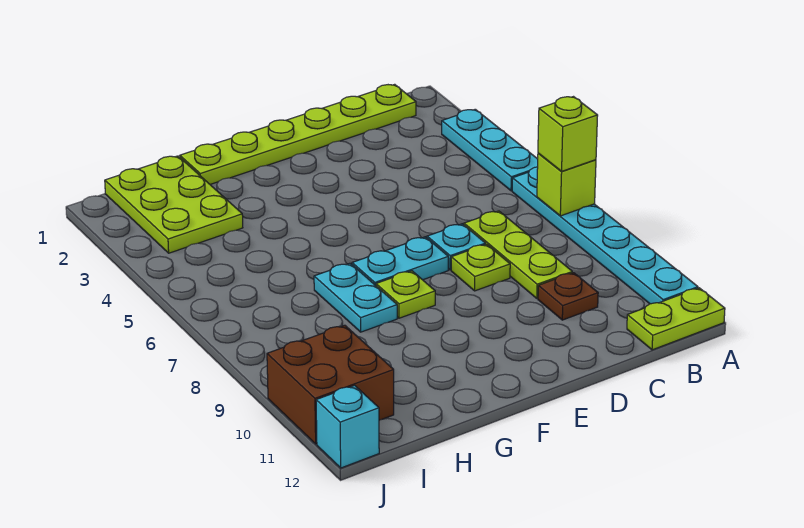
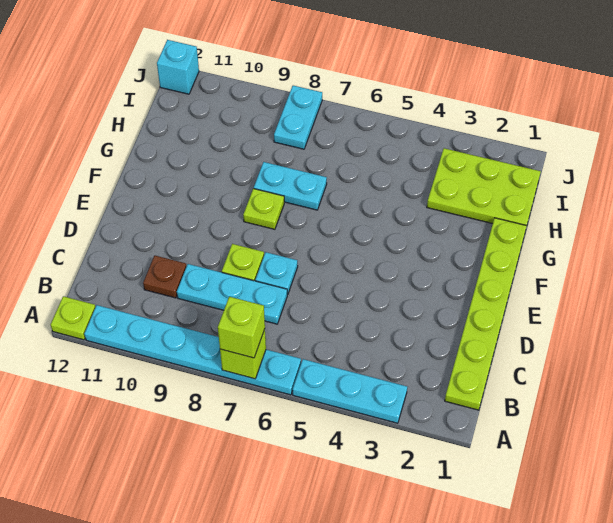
lime 1x2 plate [627,288,725,350] -> lime 1x1 plate [51,296,95,340]
lime 1x3 plate [464,211,572,299] -> cyan 1x3 plate [177,264,287,324]
cyan 1x2 plate [352,237,448,285] -> cyan 1x2 plate moved to [274,86,322,149]
brown 2x2 brick [267,325,394,444] -> none

